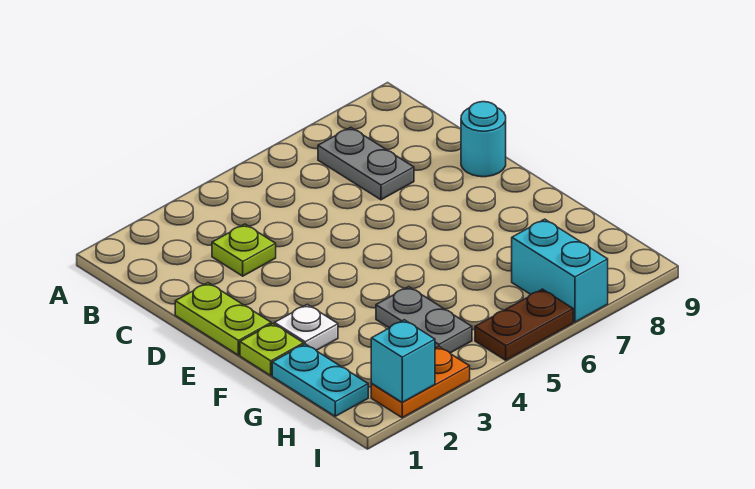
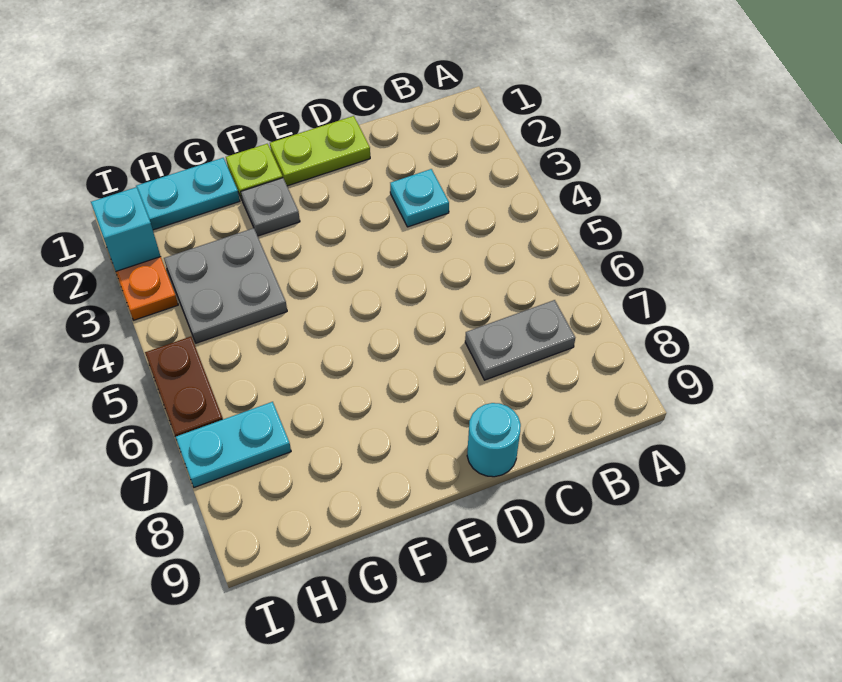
lime 1x1 plate [212,224,276,276] -> cyan 1x1 plate [390,169,449,227]
white 1x1 plate [274,304,338,350] -> grey 1x1 plate [241,178,300,236]
grey 1x2 plate [376,287,472,353] -> grey 2x2 plate [164,228,287,343]
cyan 1x2 brick [512,219,608,322] -> cyan 1x2 plate [176,402,291,487]

